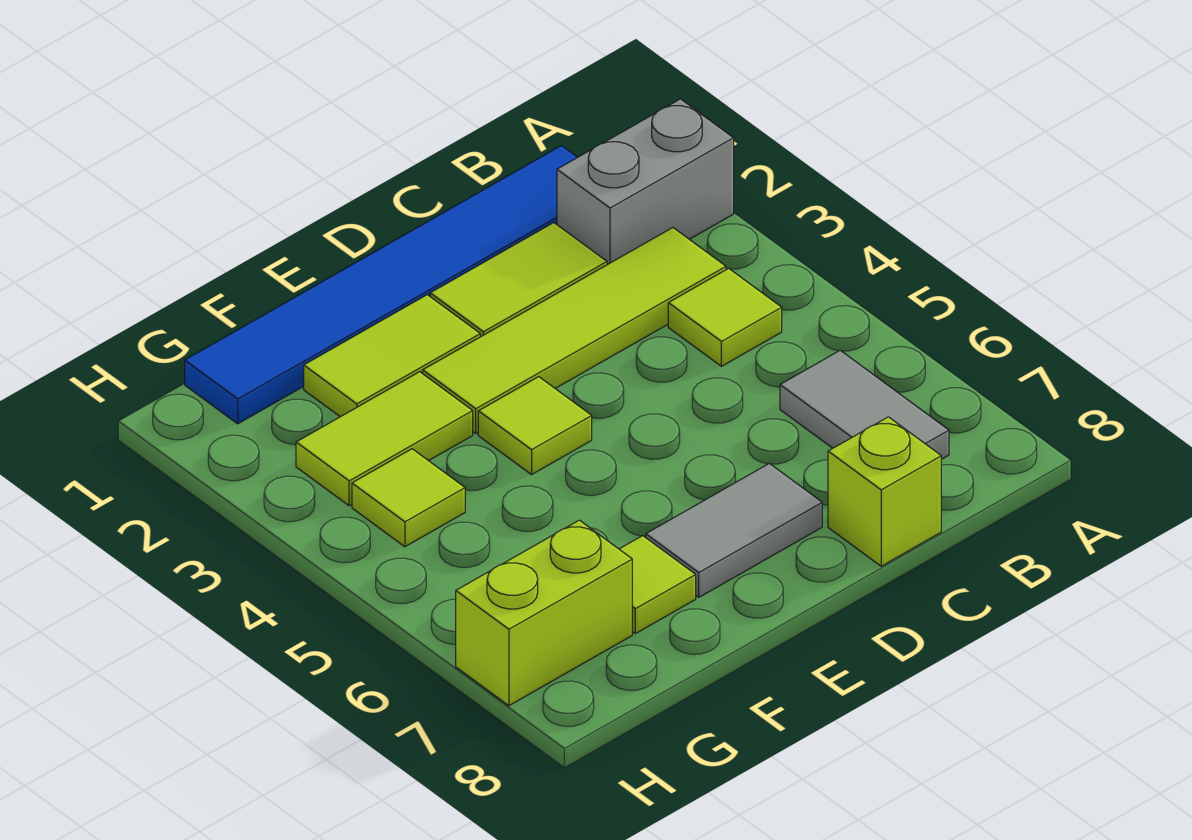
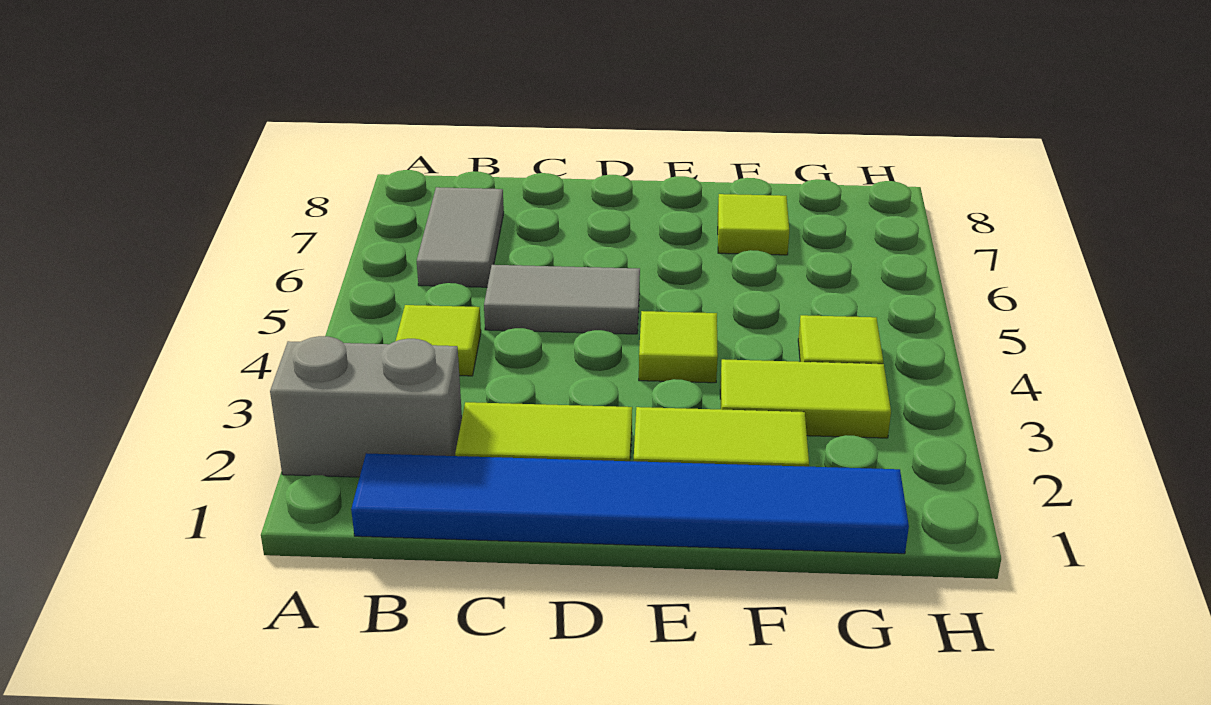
lime 1x4 tile [423,228,726,433] -> none
lime 1x1 brick [828,417,941,566] -> none
grey 1x2 tile [646,463,822,597] -> grey 1x2 tile moved to [484,265,640,334]
lime 1x2 brick [456,520,632,706] -> none

